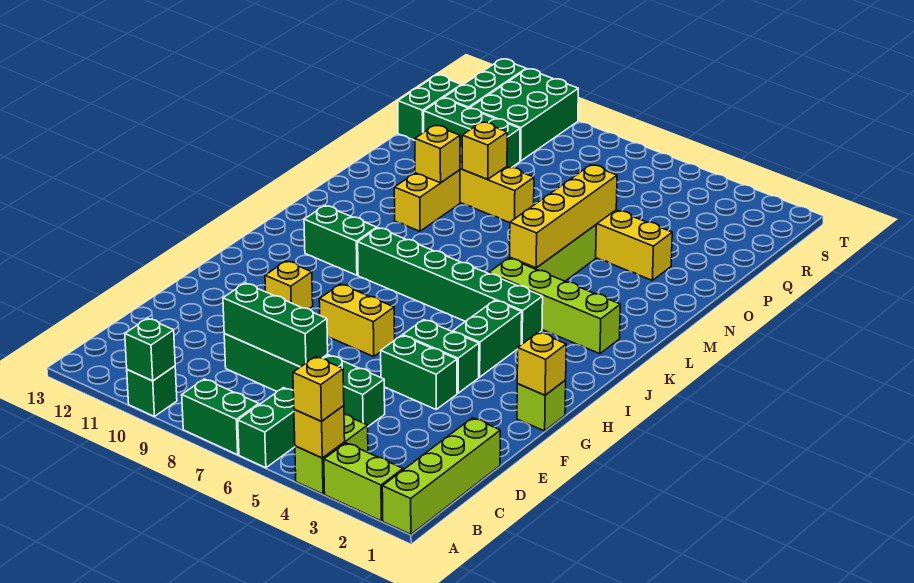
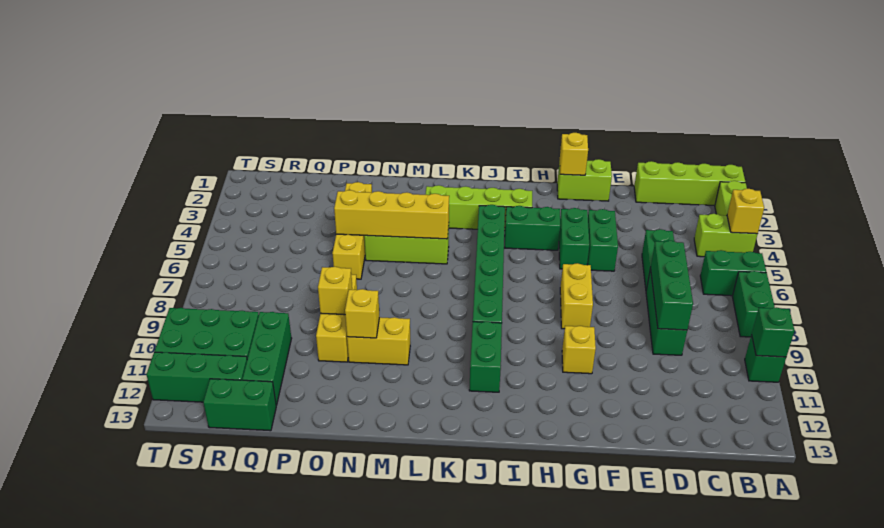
yellow 1x1 brick [293,357,344,421] -> none
lime 1x1 brick [517,380,566,431] -> lime 1x2 brick [557,159,612,201]
lime 1x4 brick [489,258,620,354] -> lime 1x4 brick turned to [425,185,532,231]

